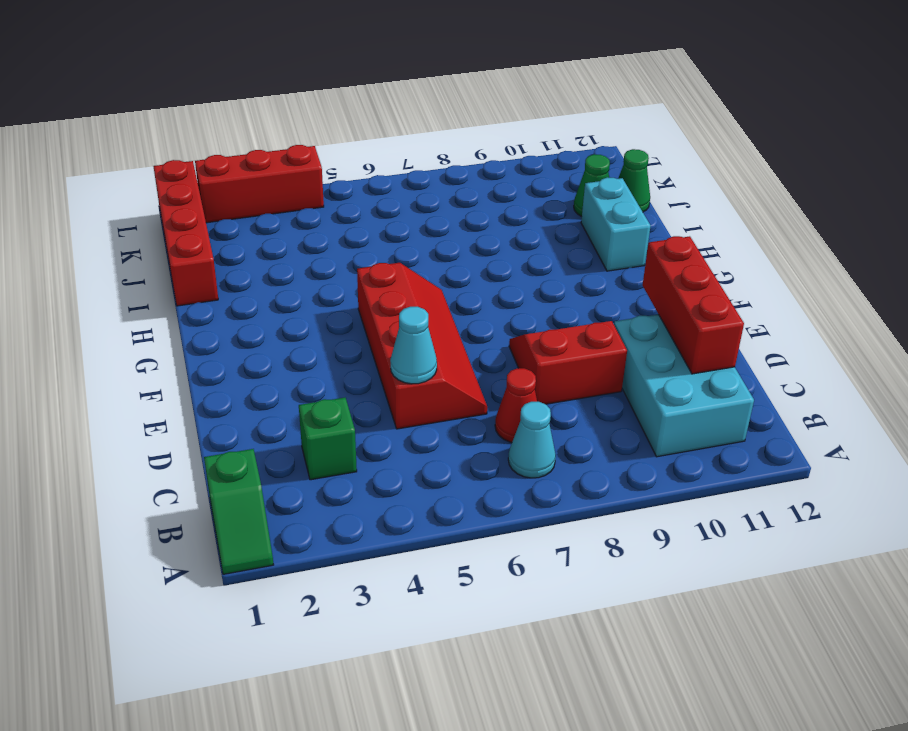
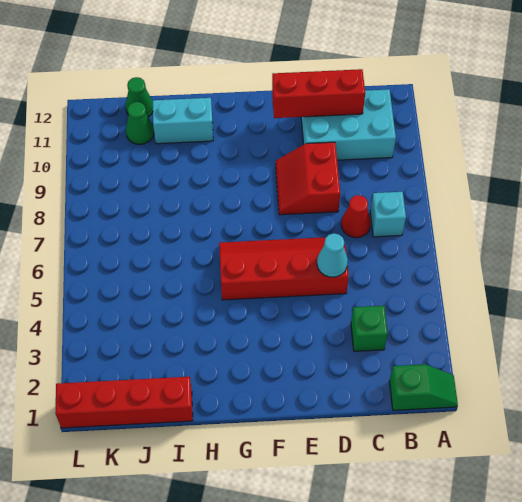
cyan 1x1 cone [508,402,556,478] -> cyan 1x1 brick [370,192,406,237]
red 1x3 brick [195,145,324,223] -> none

